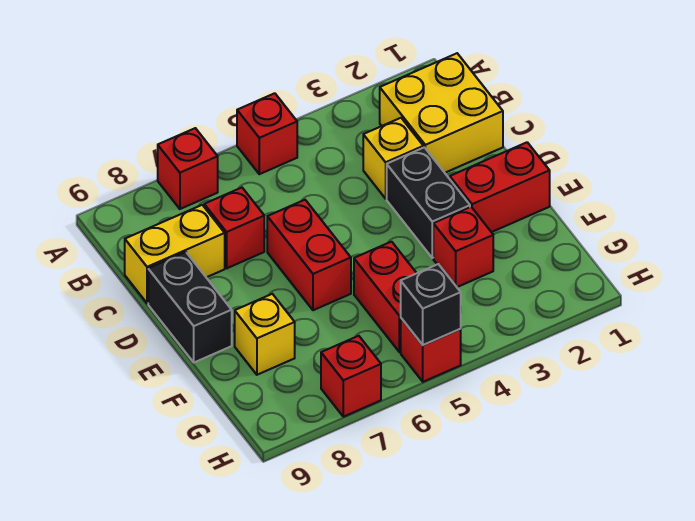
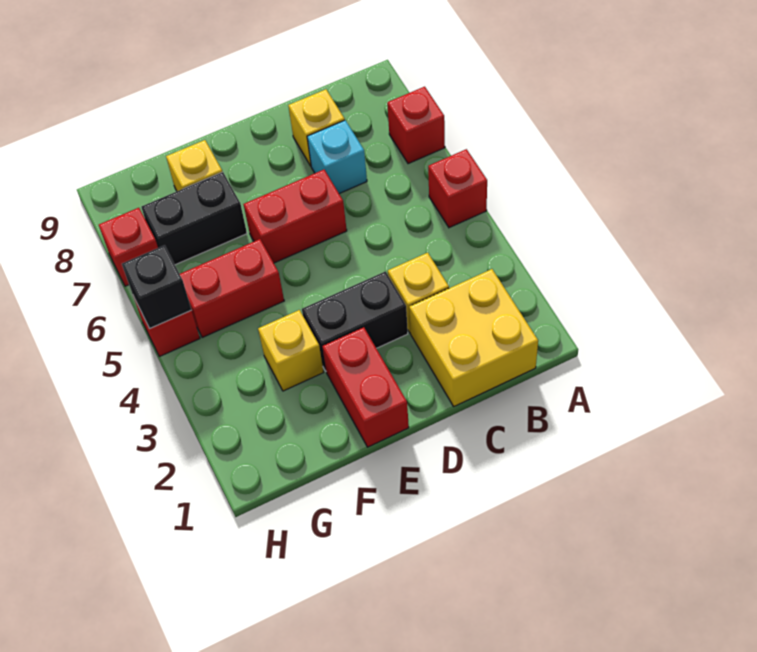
red 1x1 brick [204,188,264,268] -> cyan 1x1 brick [307,120,367,194]
yellow 1x2 brick [125,205,225,303] -> yellow 1x1 brick [288,89,345,166]
black 1x2 brick [148,252,232,362] -> black 1x2 brick moved to [141,172,247,265]
red 1x1 brick [433,207,493,287] -> yellow 1x1 brick [258,310,324,391]

